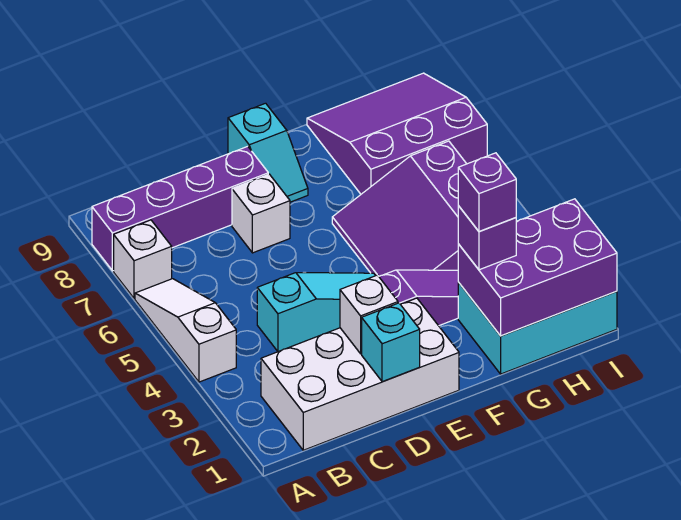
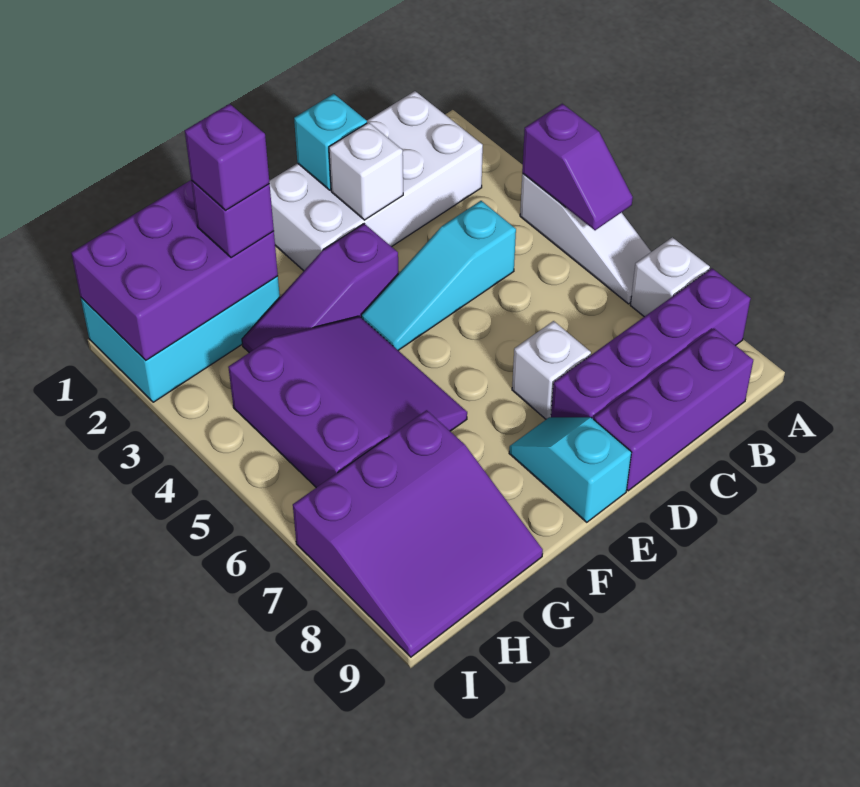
none -> purple 1x2 slope [522,104,633,230]
none -> purple 1x3 brick [594,329,753,491]

